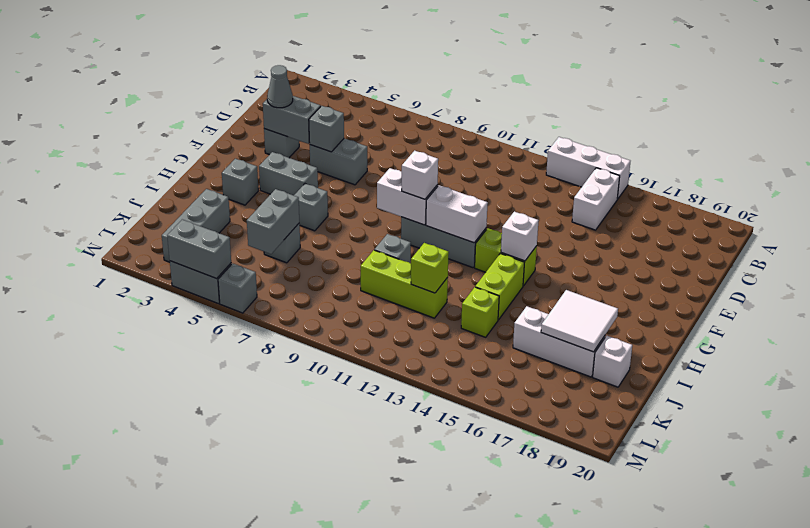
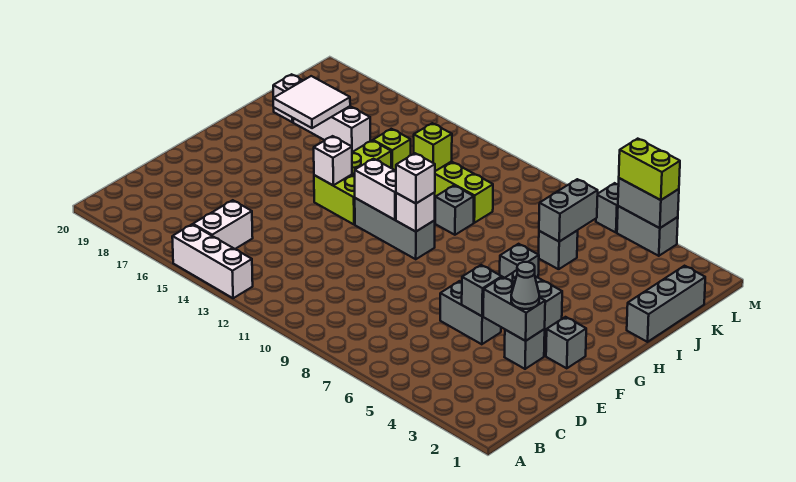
white 1x2 brick [377,168,438,225] -> white 1x1 brick [396,193,435,232]
grey 1x1 brick [222,159,258,205] -> grey 1x1 brick moved to [546,317,586,368]
grey 1x3 brick [162,189,230,262] -> grey 1x3 brick moved to [627,266,705,342]
none -> lime 1x2 brick [619,139,680,200]

